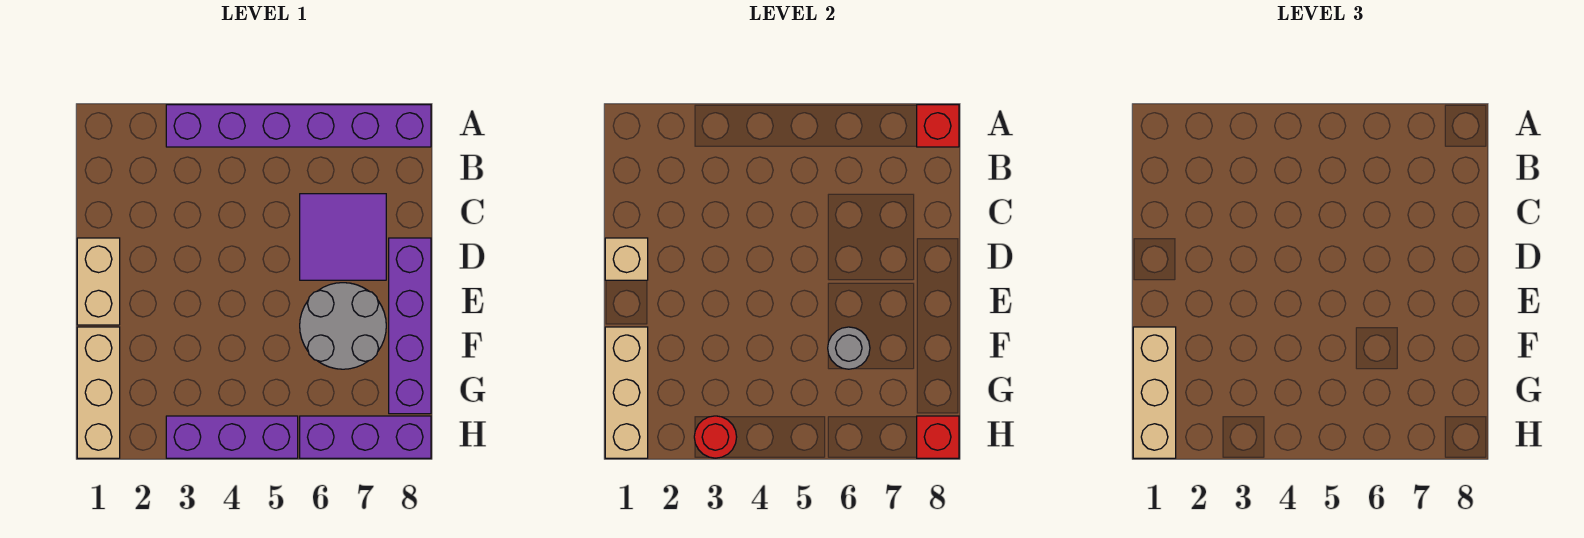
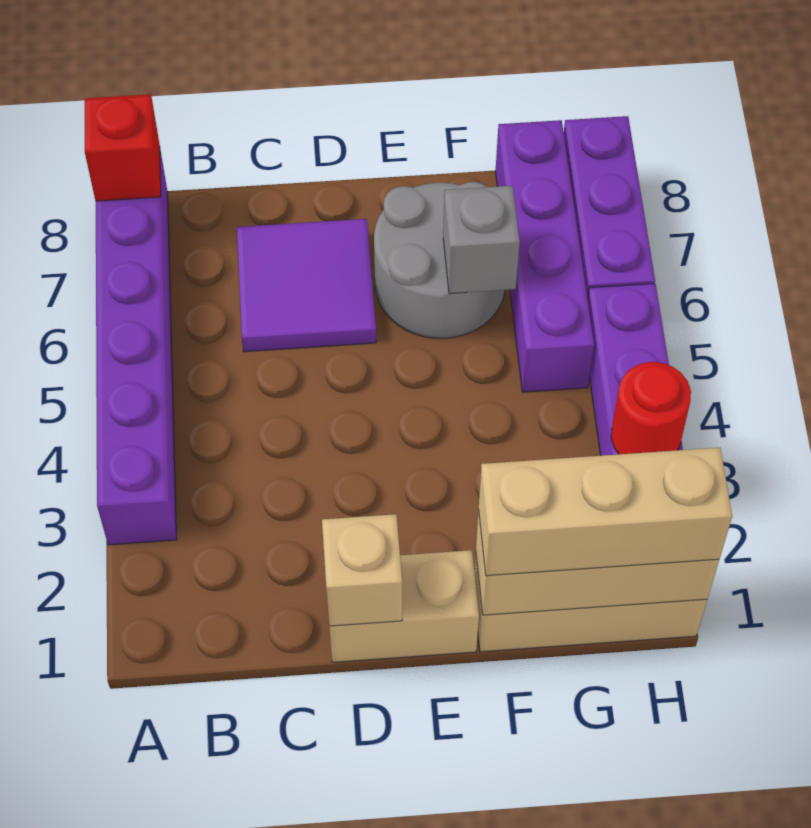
purple 1x4 brick [389,238,431,414] -> purple 1x4 brick turned to [495,120,594,392]
grey 1x1 round brick [828,327,870,369] -> grey 1x1 brick [443,186,520,294]
red 1x1 brick [917,416,959,458] -> none

